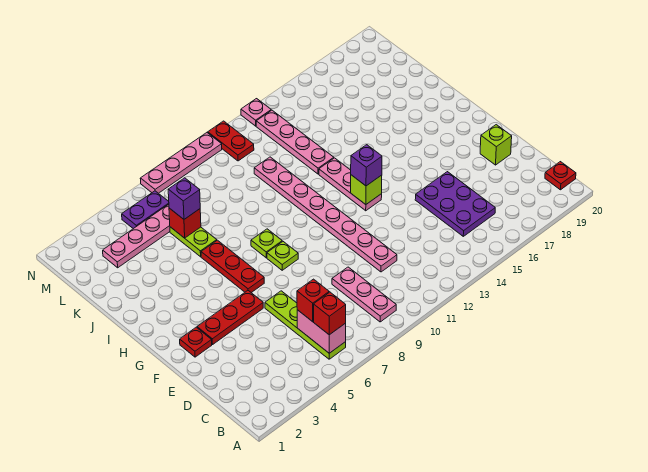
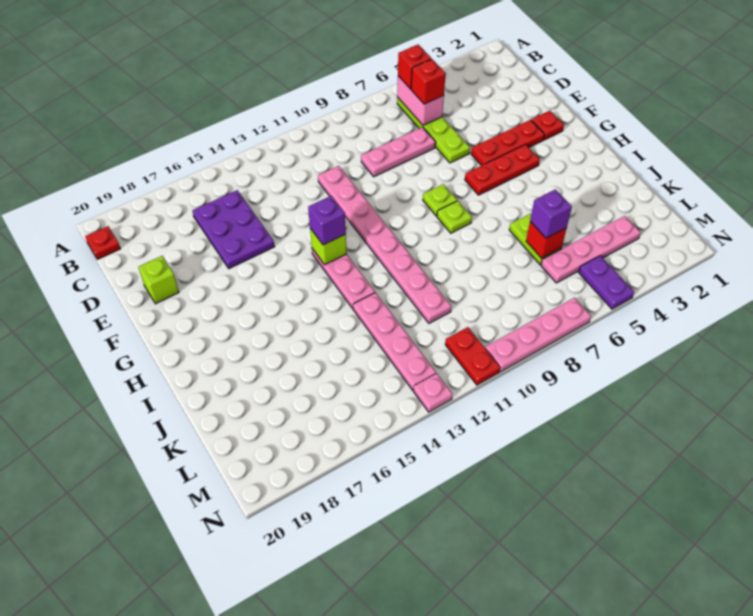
pink 1x3 plate [332,267,396,322] -> pink 1x3 plate turned to [361,127,436,177]
red 1x3 plate [201,240,264,293] -> red 1x3 plate turned to [465,144,540,195]
purple 1x2 plate [122,191,169,229] -> purple 1x2 plate turned to [579,256,634,309]

